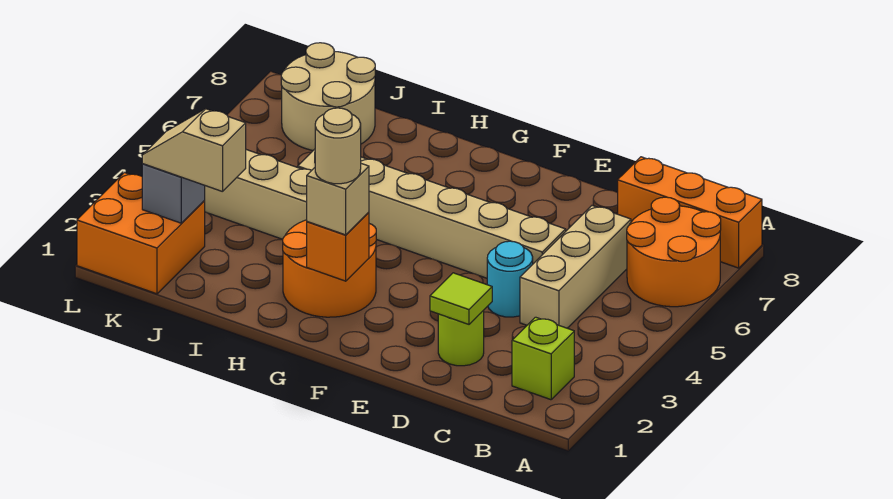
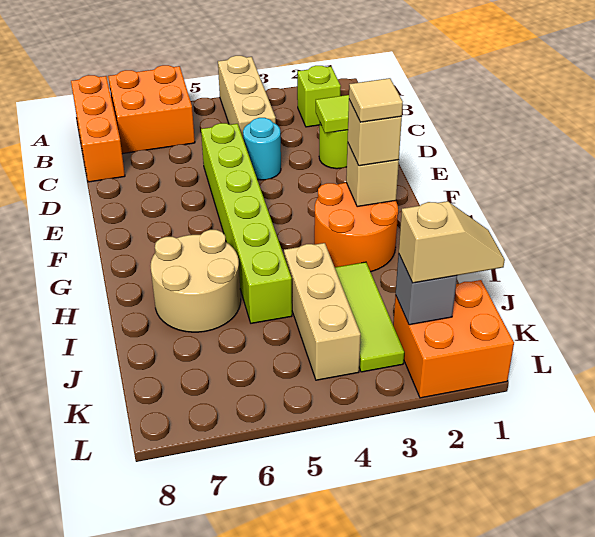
orange 2x2 round brick [627,197,721,307] -> orange 2x2 brick [108,65,195,154]
tan 1x3 brick [520,206,631,328] -> tan 1x3 brick turned to [218,56,276,137]
tan 1x6 brick [298,149,566,278] -> lime 1x6 brick [201,123,292,323]
orange 1x1 brick [307,212,369,281] -> tan 1x1 brick [346,143,399,207]
tan 1x1 round brick [315,108,361,184] -> tan 1x1 tile [349,78,403,122]
none -> lime 1x3 tile [335,262,404,372]
tan 1x2 slope [142,109,246,192] -> tan 1x2 slope turned to [399,201,505,283]
tan 2x2 round brick [281,43,375,150] -> tan 2x2 round brick moved to [151,230,241,332]

